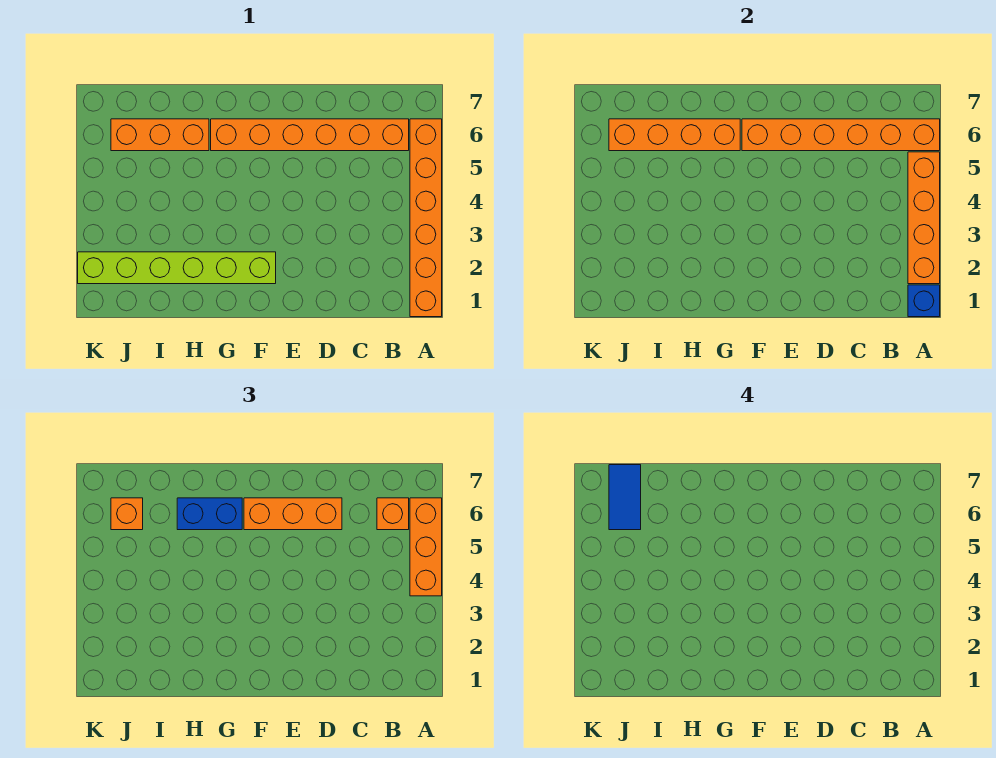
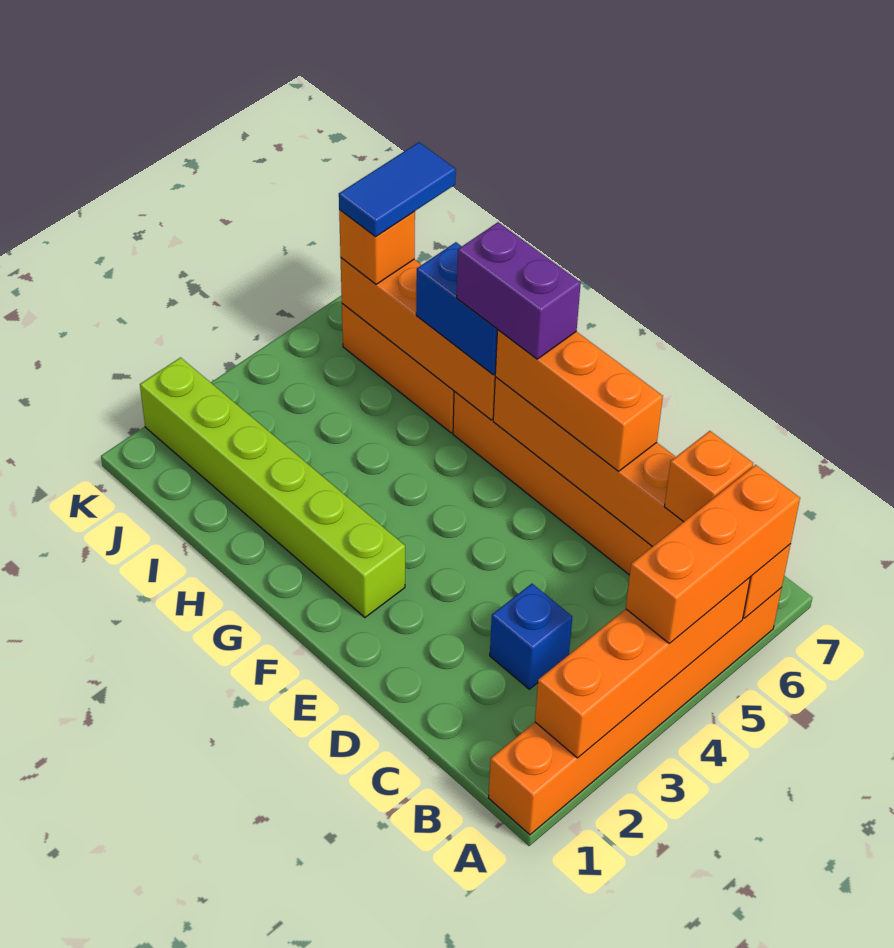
blue 1x1 brick [908,285,940,317] -> blue 1x1 brick moved to [490,584,572,689]
none -> purple 1x2 brick [457,222,581,359]

